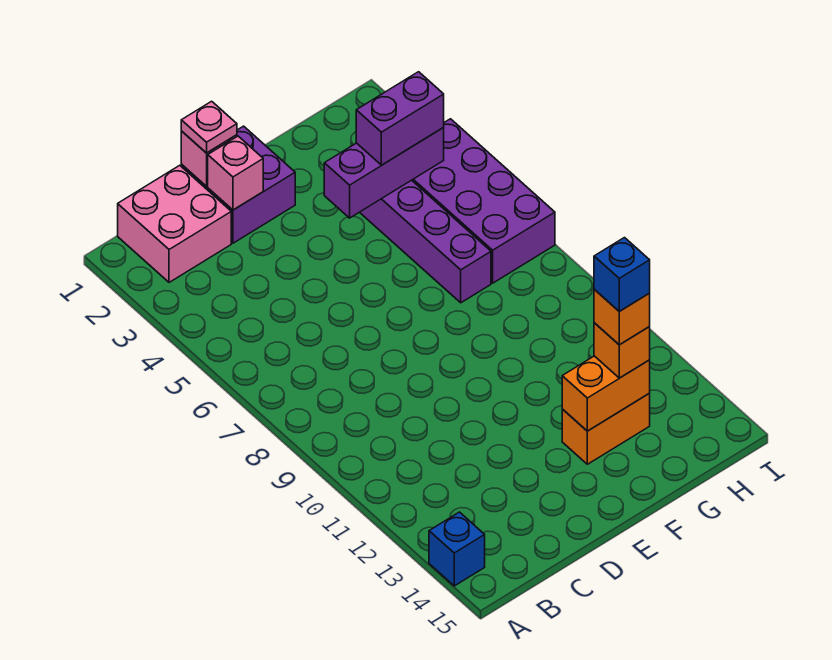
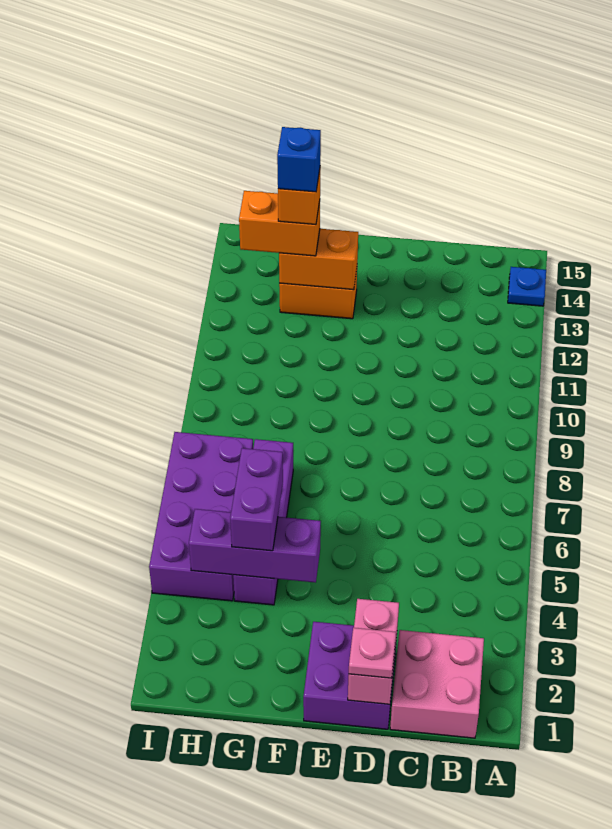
blue 1x1 brick [429,512,485,586] -> blue 1x1 plate [508,267,546,306]
purple 1x2 brick [356,72,444,165] -> purple 1x2 brick turned to [230,448,283,551]
orange 1x1 brick [594,323,650,378] -> orange 1x2 brick [239,191,320,256]

